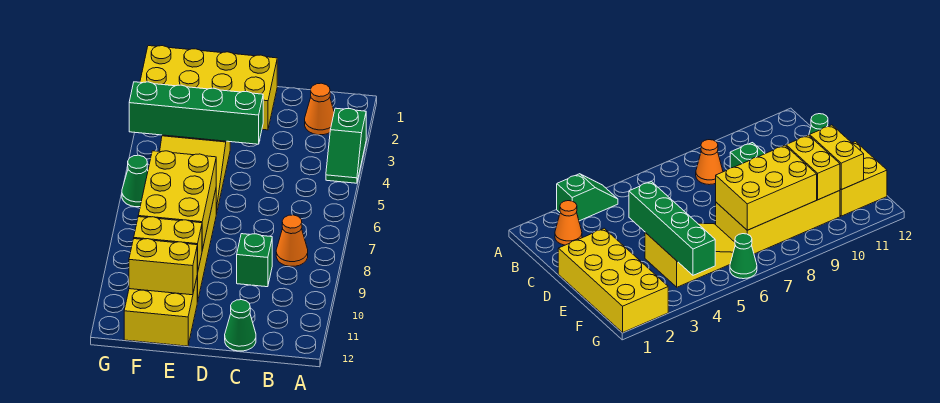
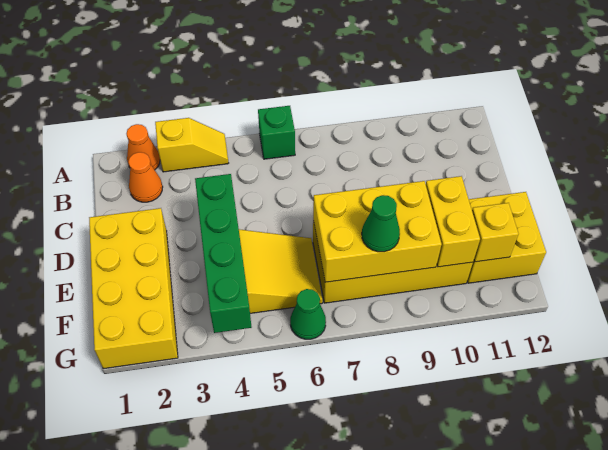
green 1x2 slope [326,108,366,183] -> yellow 1x2 slope [155,118,228,172]
orange 1x1 cone [276,215,308,266] -> orange 1x1 cone moved to [126,124,160,170]
green 1x1 brick [237,234,272,287] -> green 1x1 brick moved to [258,106,295,159]
green 1x1 cone [225,300,256,351] -> green 1x1 cone moved to [362,195,400,252]
yellow 1x2 brick [129,239,197,295] -> yellow 1x1 brick [472,203,519,262]

